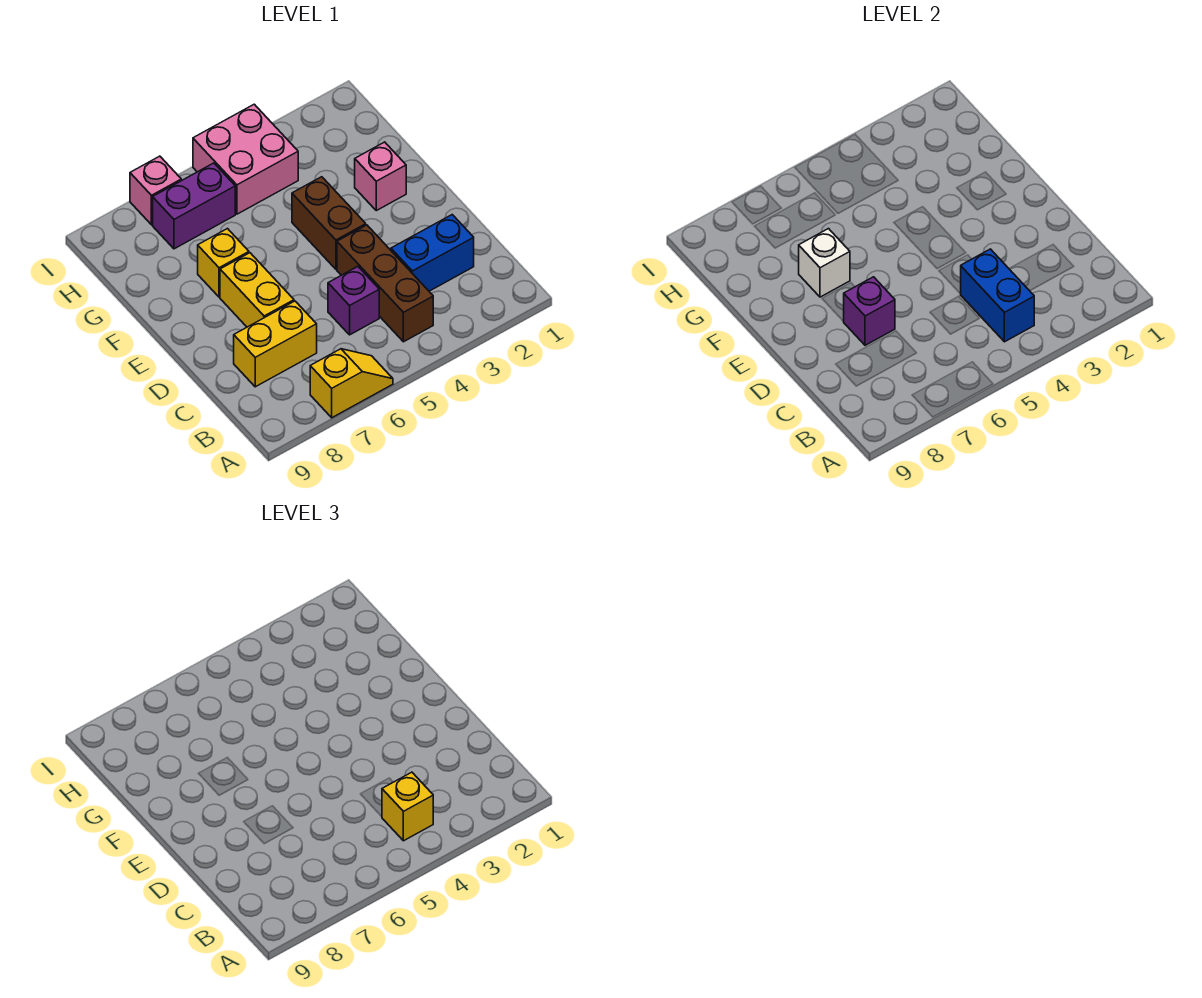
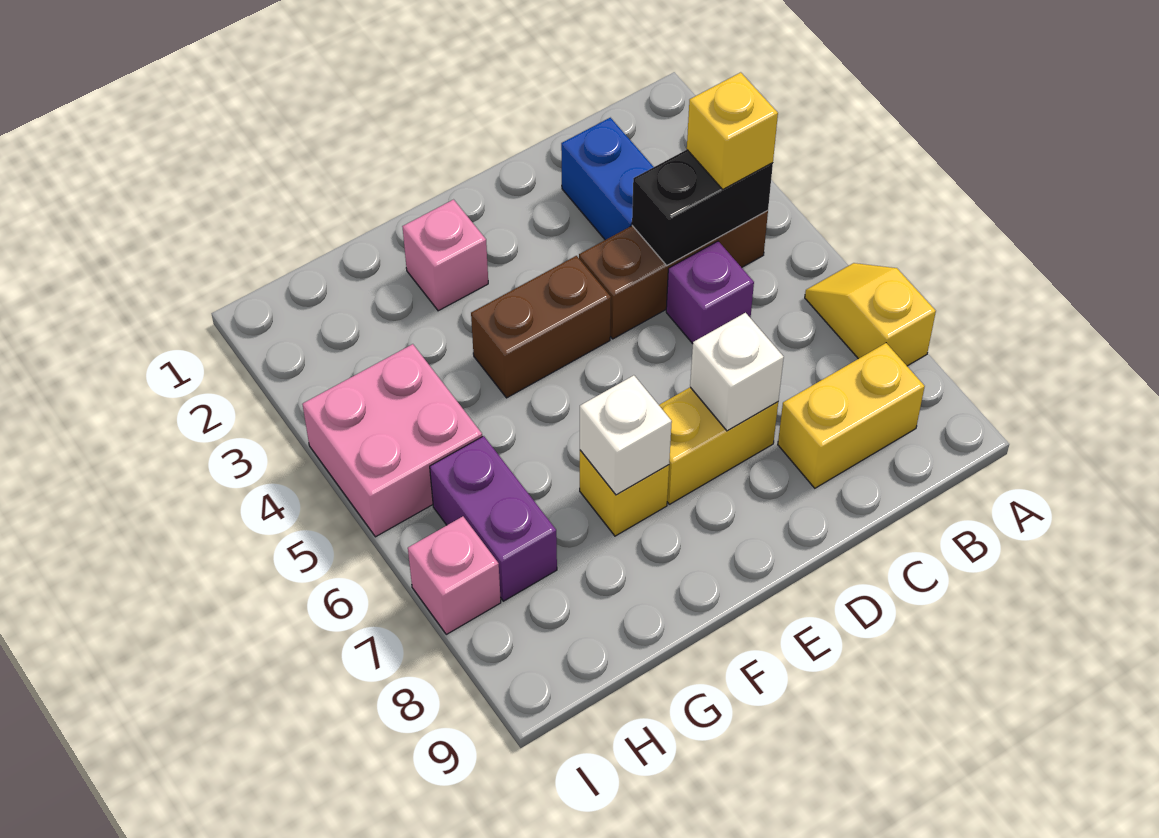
blue 1x2 brick [961,249,1034,342] -> black 1x2 brick [632,150,773,265]
yellow 1x2 brick [234,301,317,387] -> yellow 1x2 brick turned to [778,343,925,488]
purple 1x1 brick [843,277,895,345] -> white 1x1 brick [690,313,784,431]

